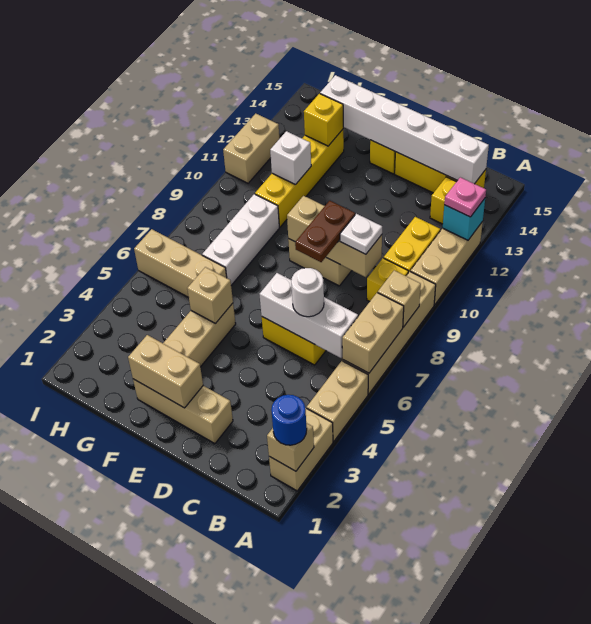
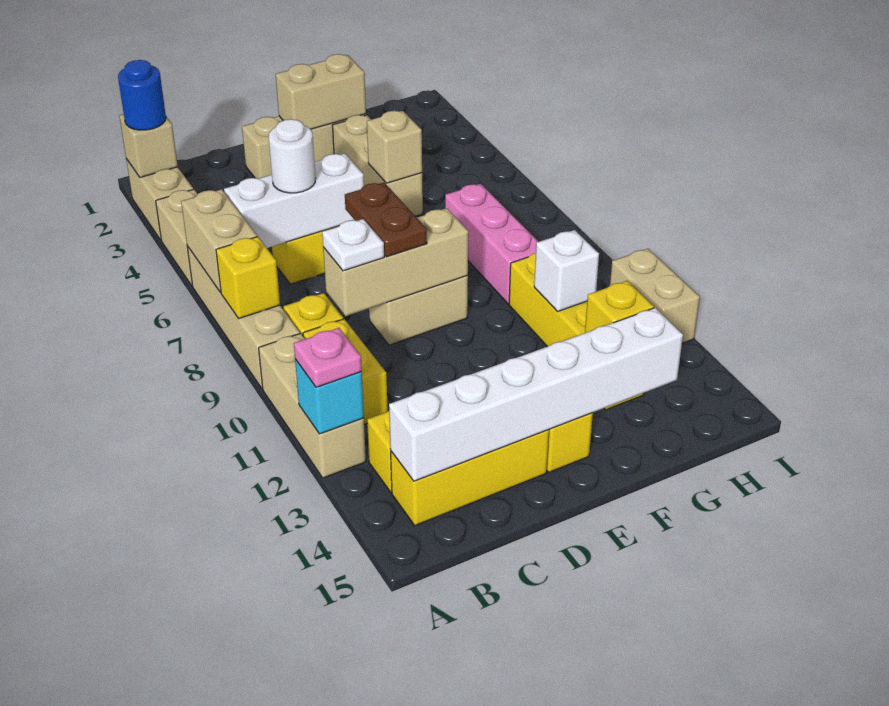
tan 1x1 brick [378,270,421,327] -> yellow 1x1 brick [216,237,280,318]
tan 1x3 brick [134,229,227,297] -> none
white 1x3 brick [202,194,279,285] -> pink 1x3 brick [445,184,539,304]

